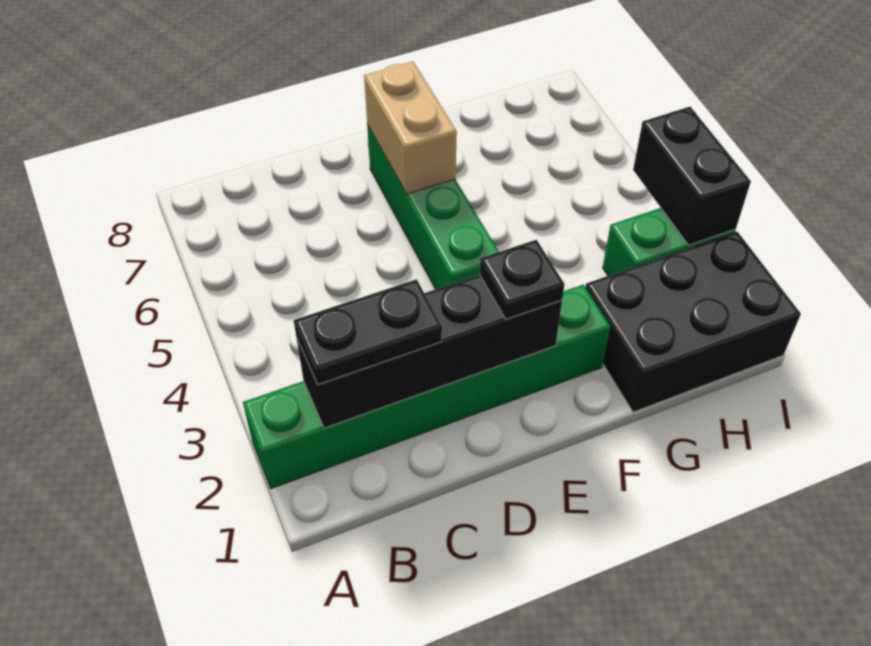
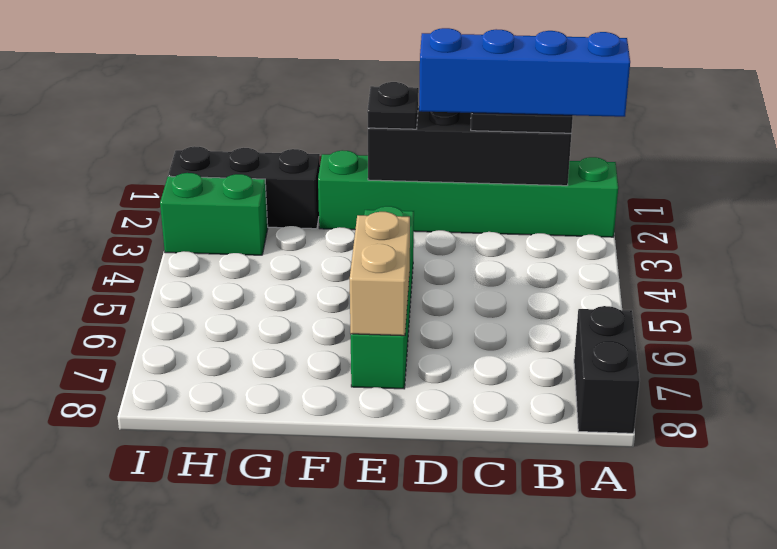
none -> blue 1x4 brick [419,28,630,117]
black 2x3 brick [586,232,801,412] -> black 1x3 brick [168,146,320,229]
black 1x2 brick [633,107,751,245] -> black 1x2 brick moved to [574,306,640,433]

